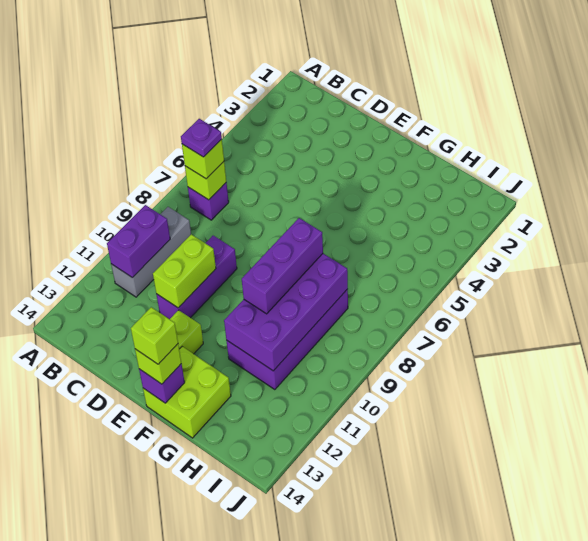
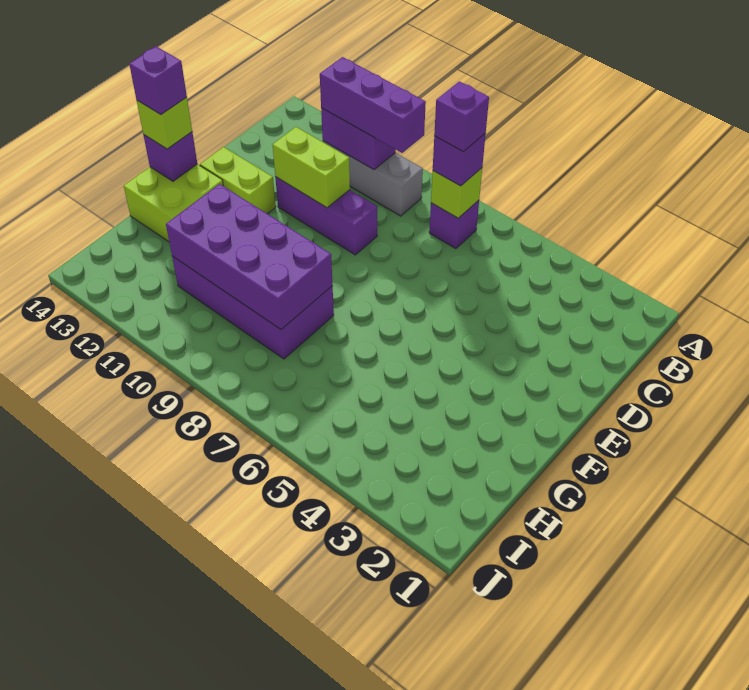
lime 1x1 brick [182,139,224,179] -> purple 1x1 brick [433,133,486,186]
purple 1x1 plate [181,119,222,157] -> purple 1x1 brick [434,81,489,152]
lime 1x1 brick [131,307,178,364] -> purple 1x1 brick [129,46,187,115]
purple 1x3 brick [242,218,323,314] -> purple 1x3 brick moved to [320,57,426,153]

